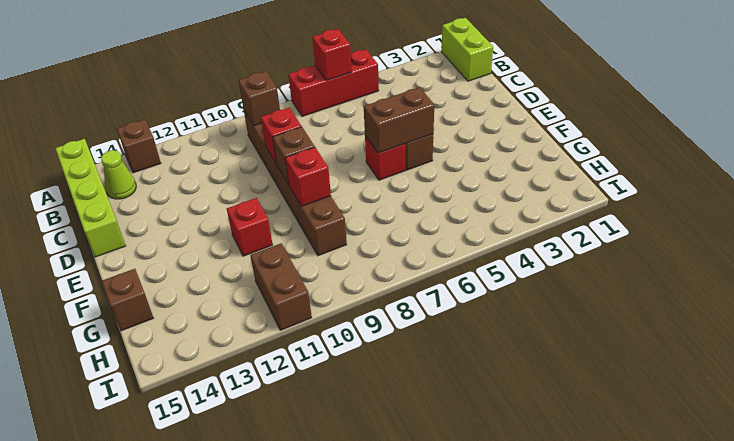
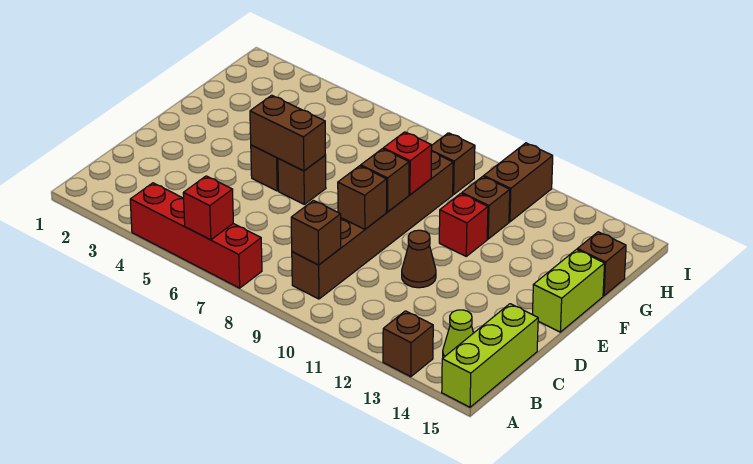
lime 1x2 brick [441,18,493,81] -> lime 1x2 brick moved to [532,250,605,332]
red 1x3 brick [288,49,379,116] -> red 1x4 brick [130,183,262,288]
lime 1x4 brick [55,139,126,257] -> lime 1x3 brick [442,304,538,407]
red 1x1 brick [261,108,302,164] -> brown 1x1 brick [338,166,387,229]
none -> brown 1x1 cone [402,230,436,288]
red 1x1 brick [365,136,405,180] -> brown 1x1 brick [278,155,326,204]
none -> brown 1x1 brick [462,176,510,239]
none -> brown 1x1 brick [431,133,475,194]

